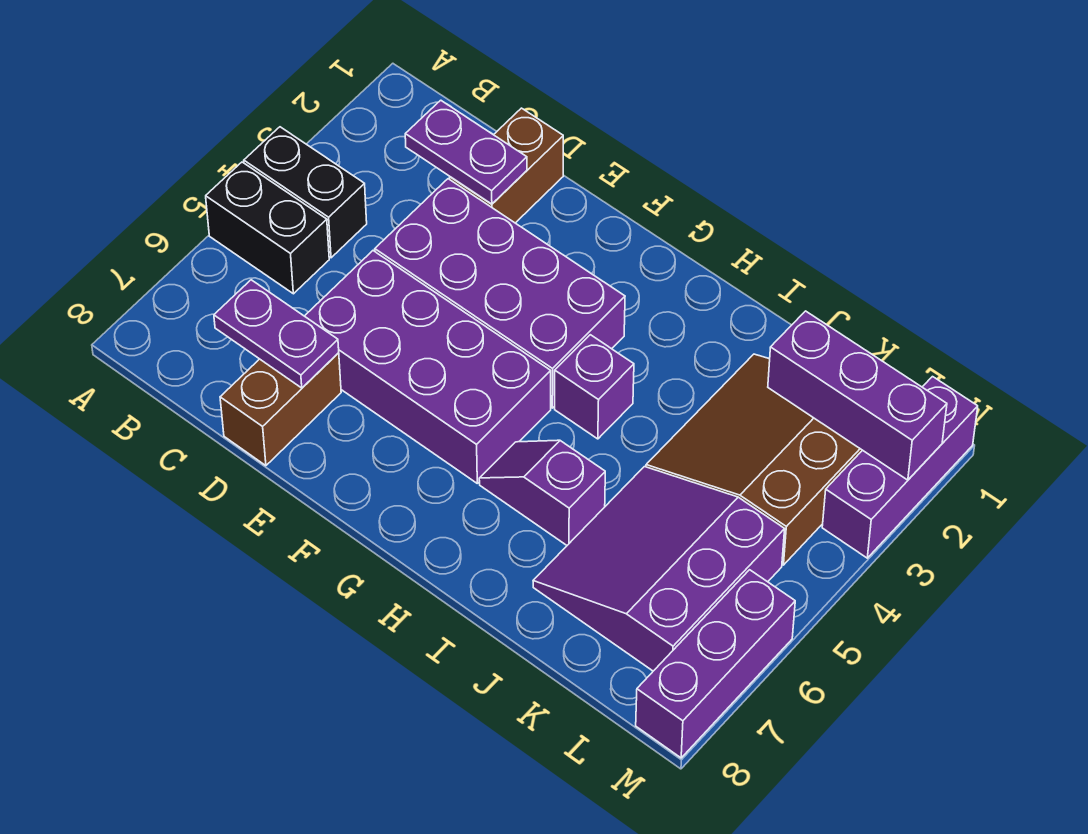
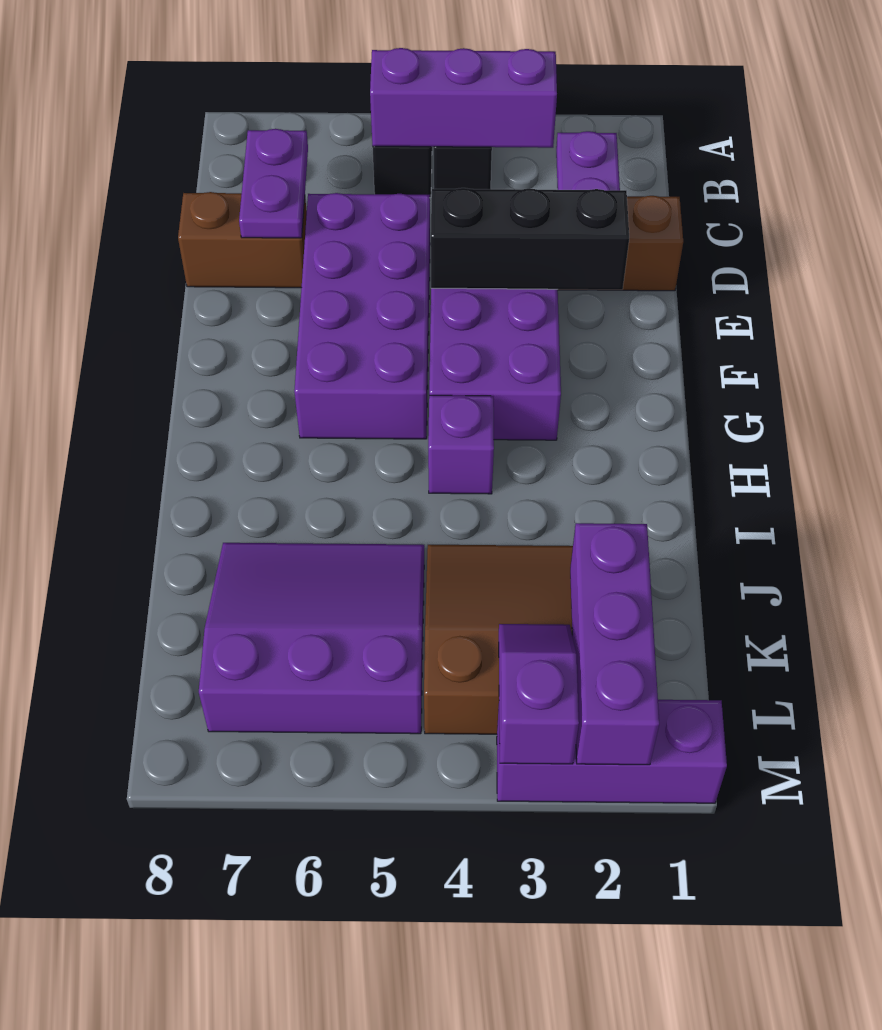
none -> black 1x3 brick [431,188,629,290]
purple 1x2 slope [479,440,605,545] -> purple 1x2 slope moved to [499,624,579,764]
purple 1x3 brick [636,570,795,758] -> purple 1x3 brick moved to [370,48,557,148]

